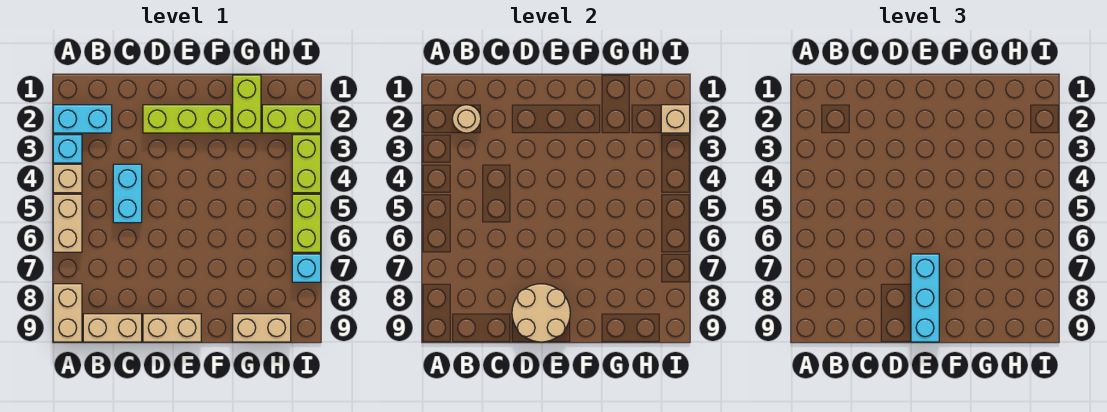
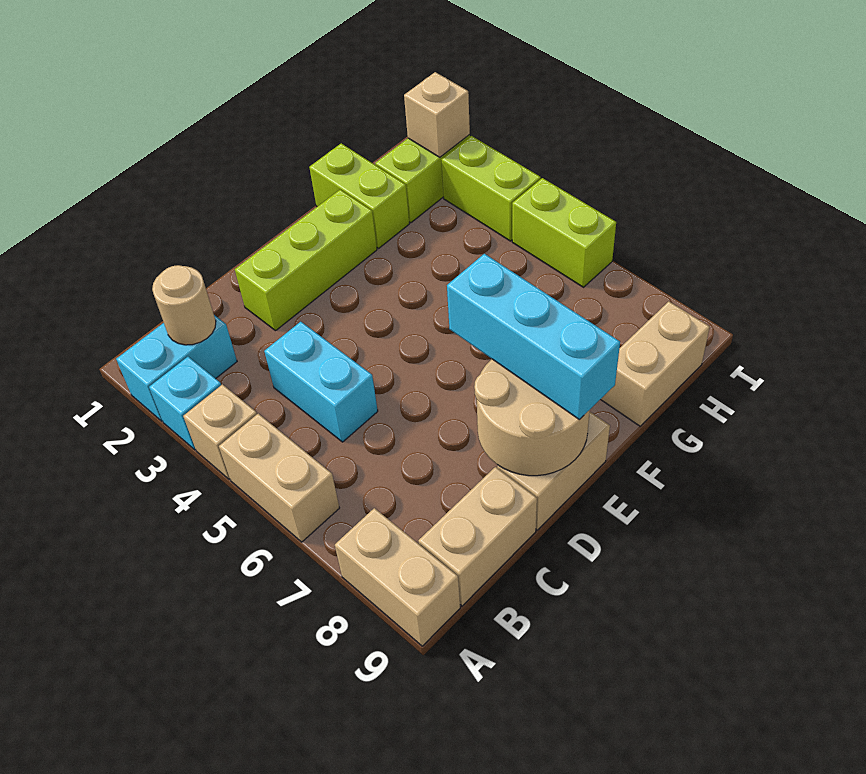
cyan 1x1 brick [292,254,321,282] -> none

